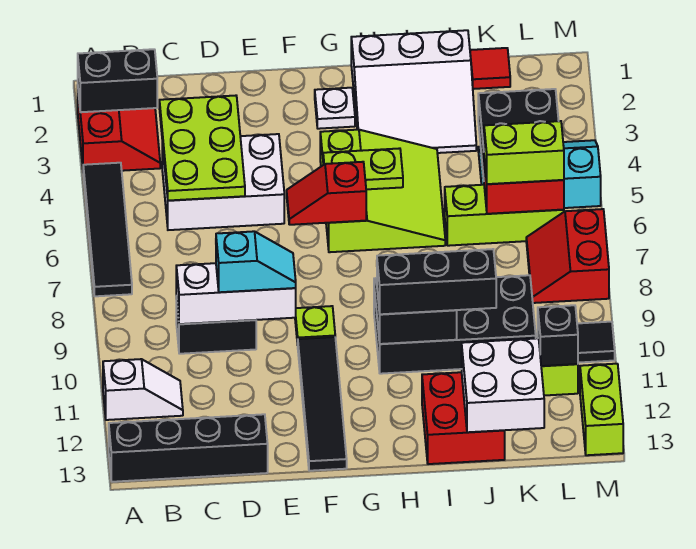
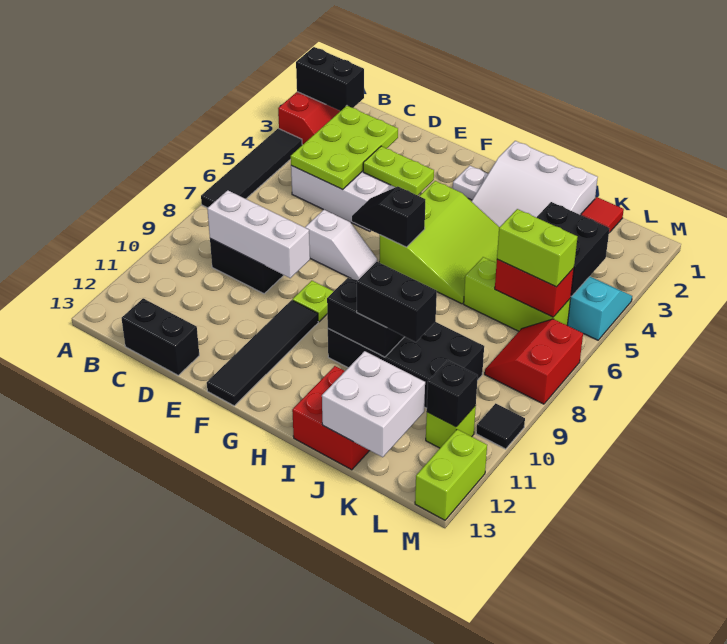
white 1x2 slope [103,359,183,420] -> white 1x2 slope moved to [305,210,377,280]
black 1x4 brick [109,414,268,482] -> black 1x2 brick [122,298,199,375]
cyan 1x2 slope [216,231,296,292] -> none
red 1x2 slope [287,162,366,225] -> black 1x2 slope [352,187,425,247]
lime 1x2 plate [323,148,403,189] -> lime 1x2 plate moved to [363,146,434,195]
black 1x3 brick [377,249,496,314] -> black 1x2 brick [357,262,437,342]

